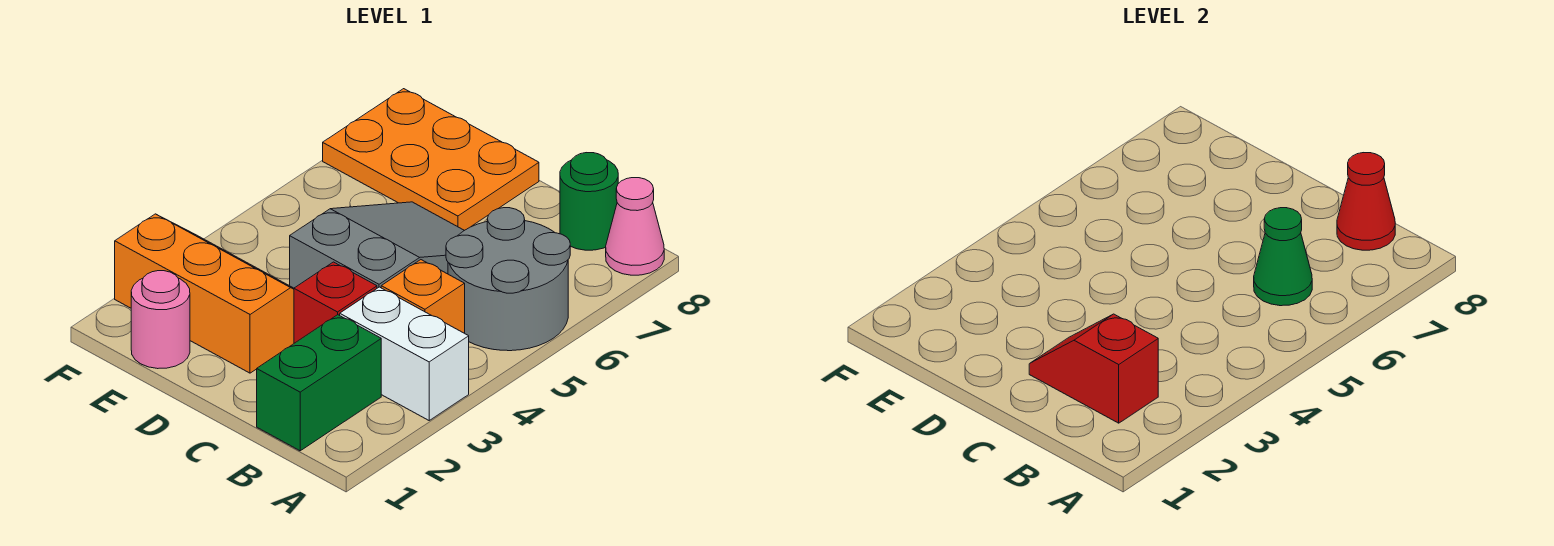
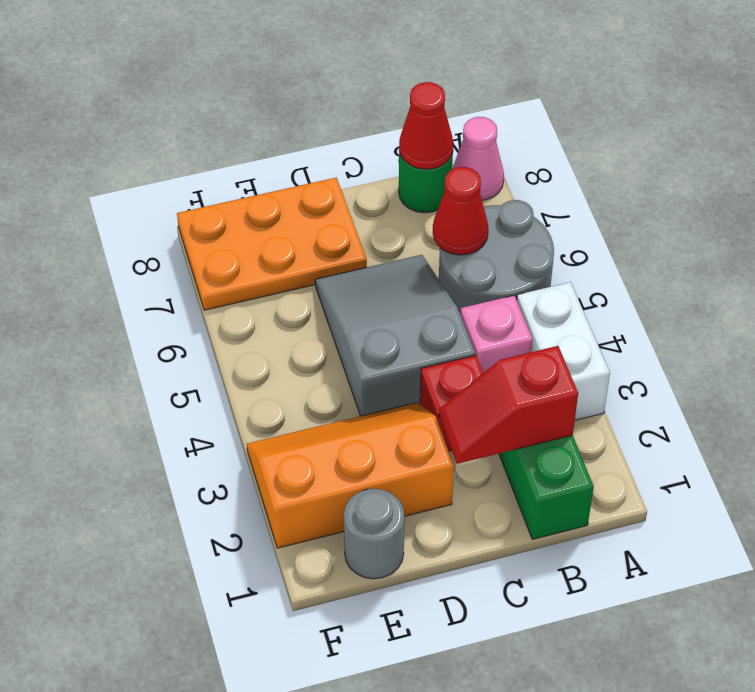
white 1x2 brick [340,287,469,420] -> white 1x2 brick turned to [517,282,610,420]
orange 1x1 brick [381,260,465,333] -> pink 1x1 brick [460,296,533,373]
green 1x1 cone [1254,208,1312,306] -> red 1x1 cone [433,167,488,255]
pink 1x1 round brick [131,271,190,369] -> grey 1x1 round brick [344,489,404,579]

